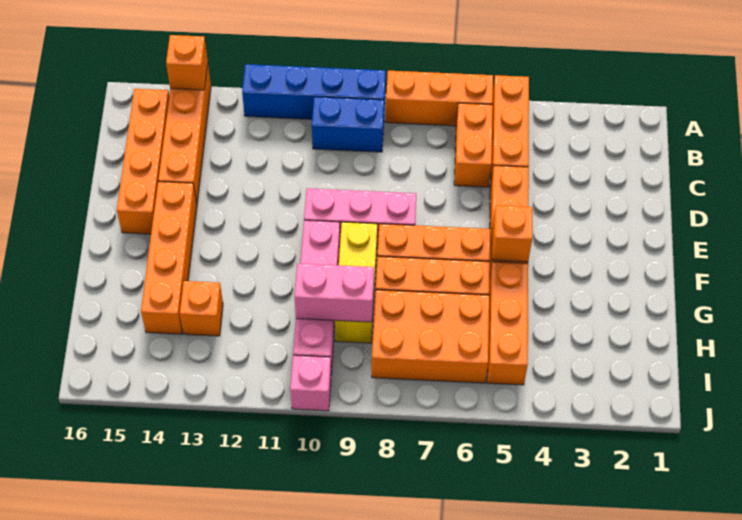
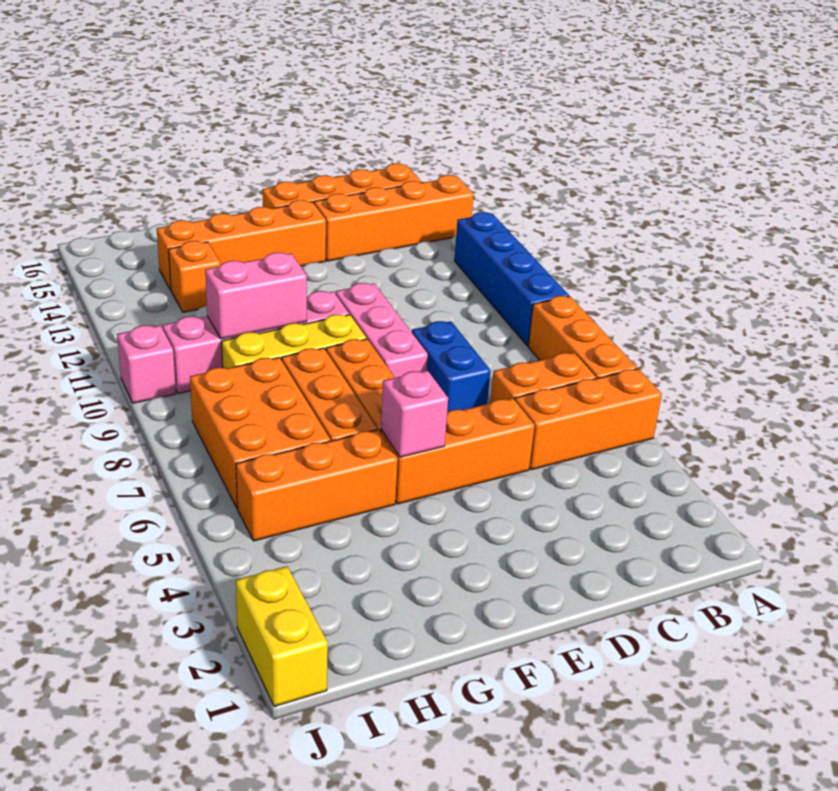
orange 1x1 brick [166,35,208,90] -> none
blue 1x2 brick [312,97,384,152] -> blue 1x2 brick moved to [412,321,490,412]
orange 1x1 brick [492,205,532,262] -> pink 1x1 brick [381,371,448,457]
pink 1x2 brick [295,264,374,322] -> pink 1x2 brick turned to [205,253,307,339]
none -> yellow 1x2 brick [236,566,328,707]

